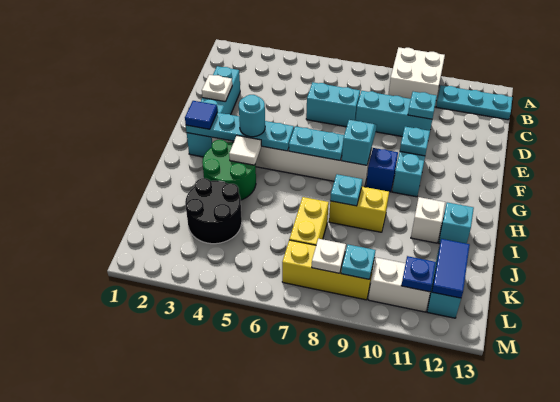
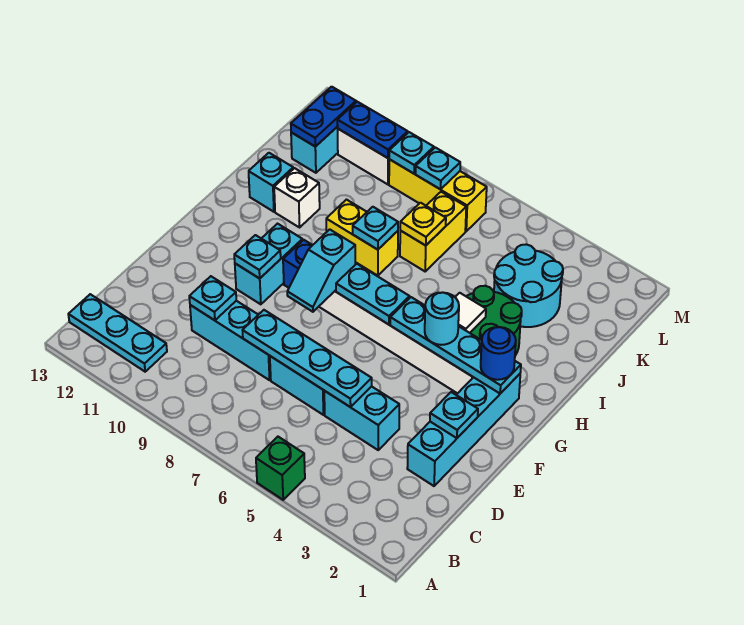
none -> green 1x1 brick [256,437,305,500]
white 2x2 brick [388,47,445,99] -> none
none -> cyan 1x2 brick [324,386,399,450]
none -> cyan 1x4 plate [243,310,372,407]
white 1x1 plate [202,75,232,102] -> cyan 1x1 plate [430,392,478,438]
blue 1x1 tile [185,101,217,129] -> blue 1x1 round brick [481,327,516,380]
black 2x2 round brick [185,178,242,244] -> cyan 2x2 round brick [494,244,563,327]
none -> yellow 1x1 plate [400,203,446,245]
blue 1x2 tile [432,239,470,298] -> blue 1x2 plate [291,87,356,147]
white 1x1 plate [312,239,346,273] -> cyan 1x1 plate [415,147,460,189]
blue 1x1 plate [401,256,436,292] -> blue 1x2 plate [337,102,408,158]

